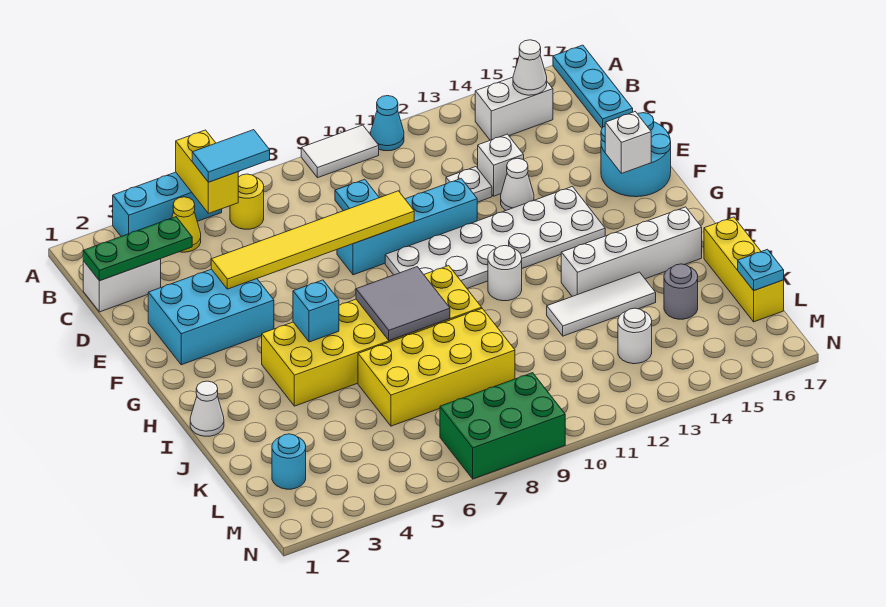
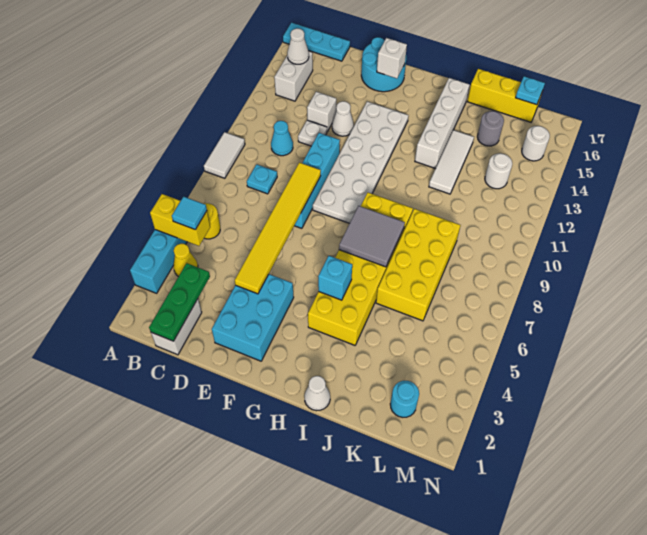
cyan 1x1 cone [371,96,404,151] -> cyan 1x1 cone moved to [271,121,293,156]
cyan 1x2 tile [192,130,270,182] -> cyan 1x1 tile [172,197,207,230]
white 1x1 round brick [488,246,522,301] -> white 1x1 round brick moved to [522,126,550,161]
green 2x3 brick [440,373,565,479] -> none

